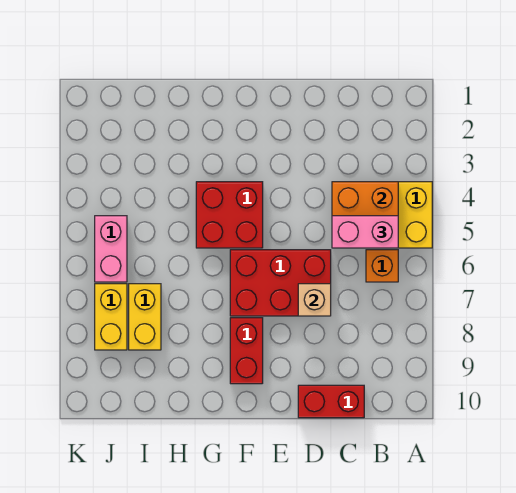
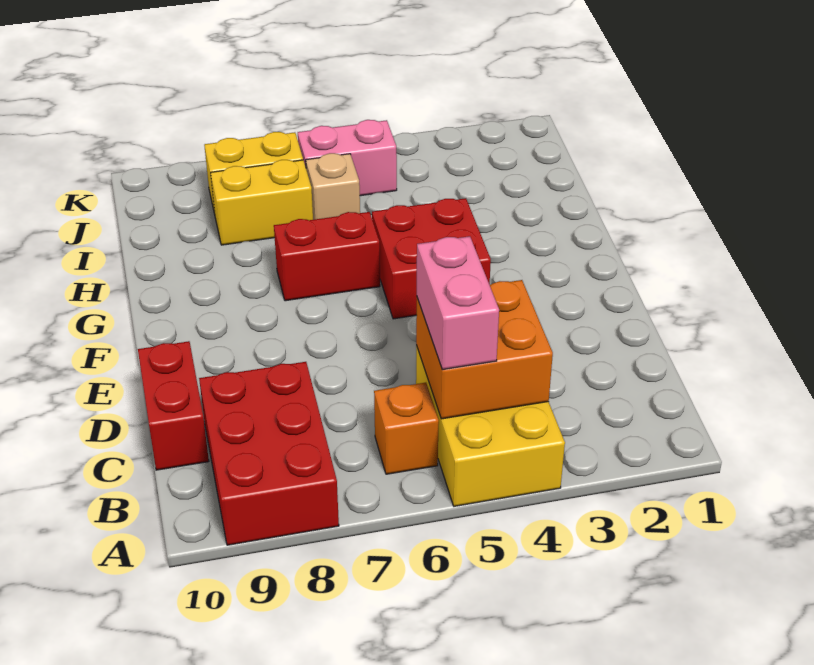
red 2x3 brick [230,250,331,316] -> red 2x3 brick moved to [199,362,339,545]
tan 1x1 brick [298,284,331,316] -> tan 1x1 brick moved to [306,153,360,220]
red 1x2 brick [230,318,263,384] -> red 1x2 brick moved to [274,212,380,301]

